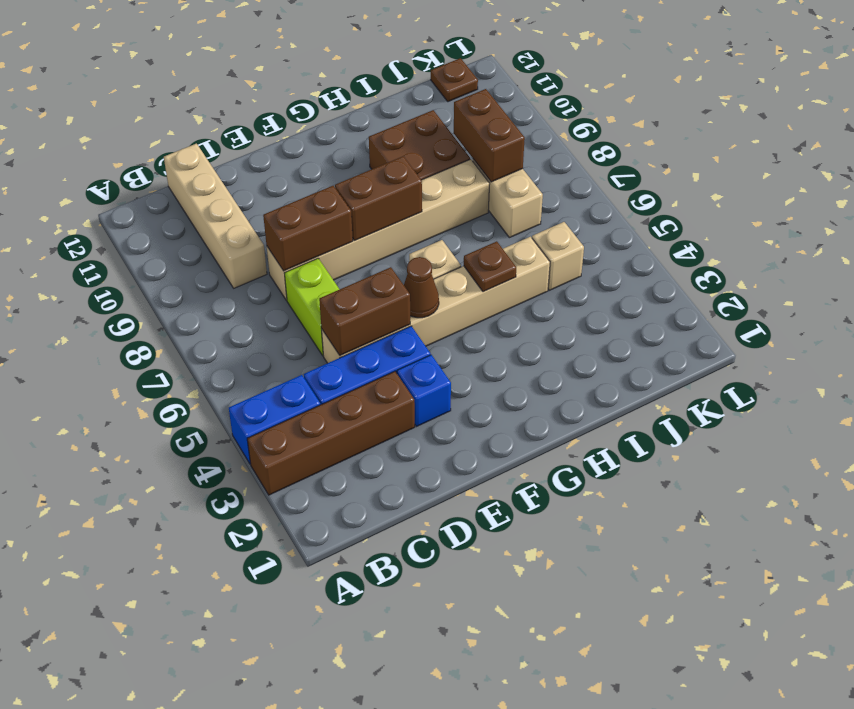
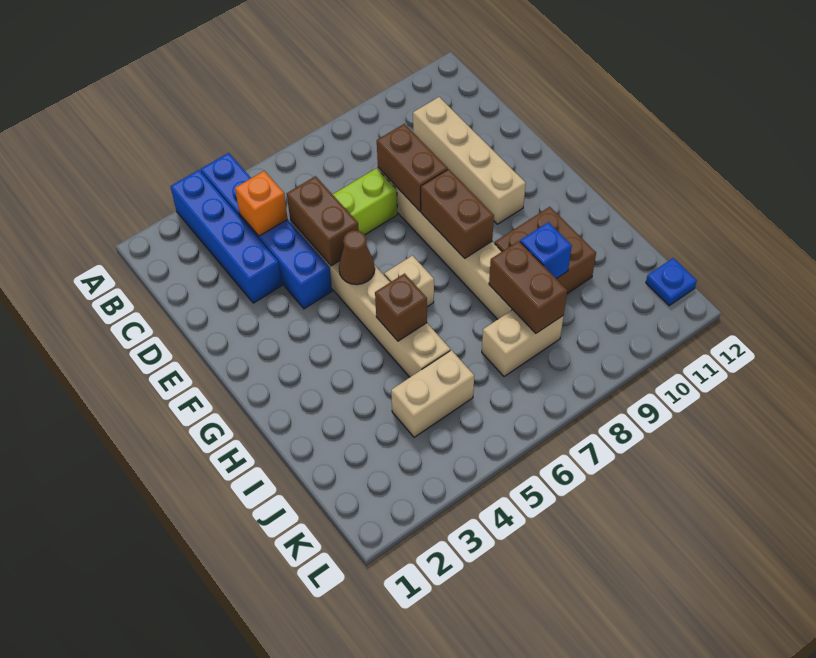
brown 1x4 brick [247,371,415,495] -> blue 1x4 brick [171,170,282,303]
none -> orange 1x1 brick [235,171,288,236]
tan 1x4 brick [164,144,267,288] -> tan 1x4 brick turned to [413,97,526,224]
blue 1x1 brick [397,355,451,427] -> blue 1x1 brick moved to [520,222,572,279]
brown 1x1 plate [464,241,516,292] -> brown 1x1 brick [375,274,427,341]
tan 1x1 brick [532,222,584,290] -> tan 1x2 brick [391,350,474,437]
brown 1x2 brick [454,89,525,182] -> brown 1x2 brick turned to [489,241,567,333]
brown 1x1 plate [431,58,478,102] -> blue 1x1 plate [646,258,697,306]

